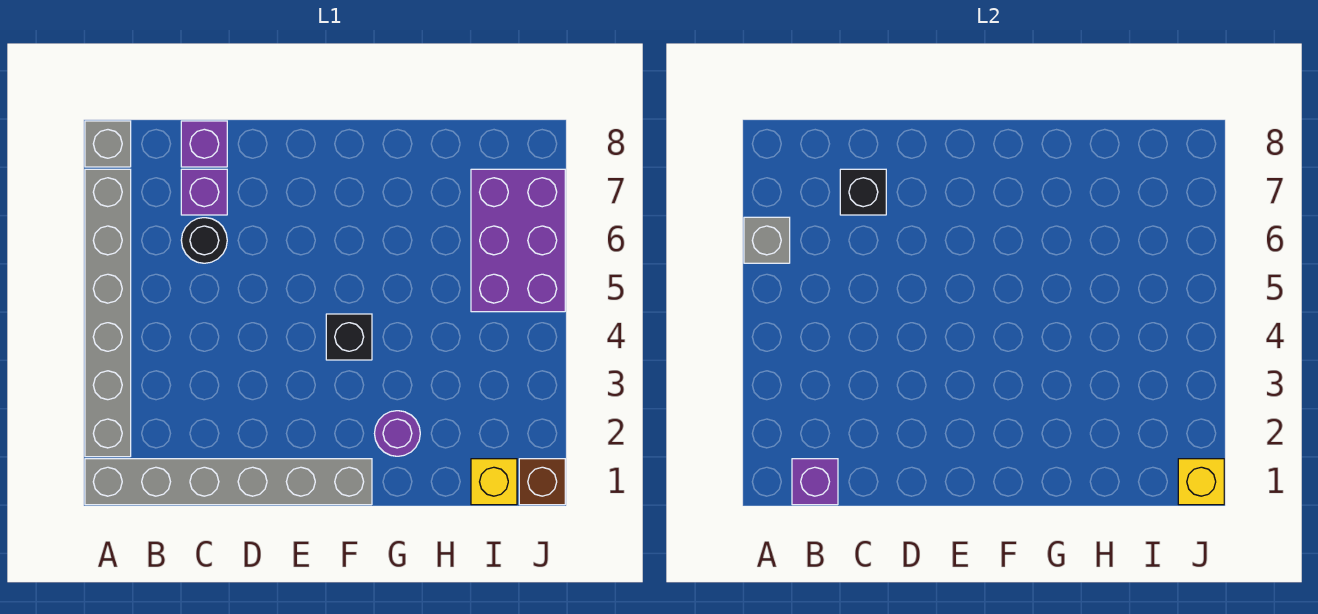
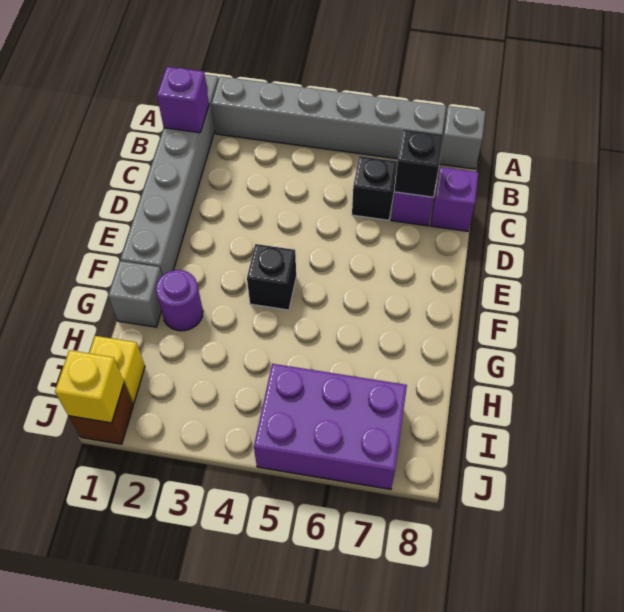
grey 1x1 brick [744,217,790,263] -> grey 1x1 brick moved to [108,261,162,327]
black 1x1 round brick [181,218,227,263] -> black 1x1 brick [352,156,397,220]

